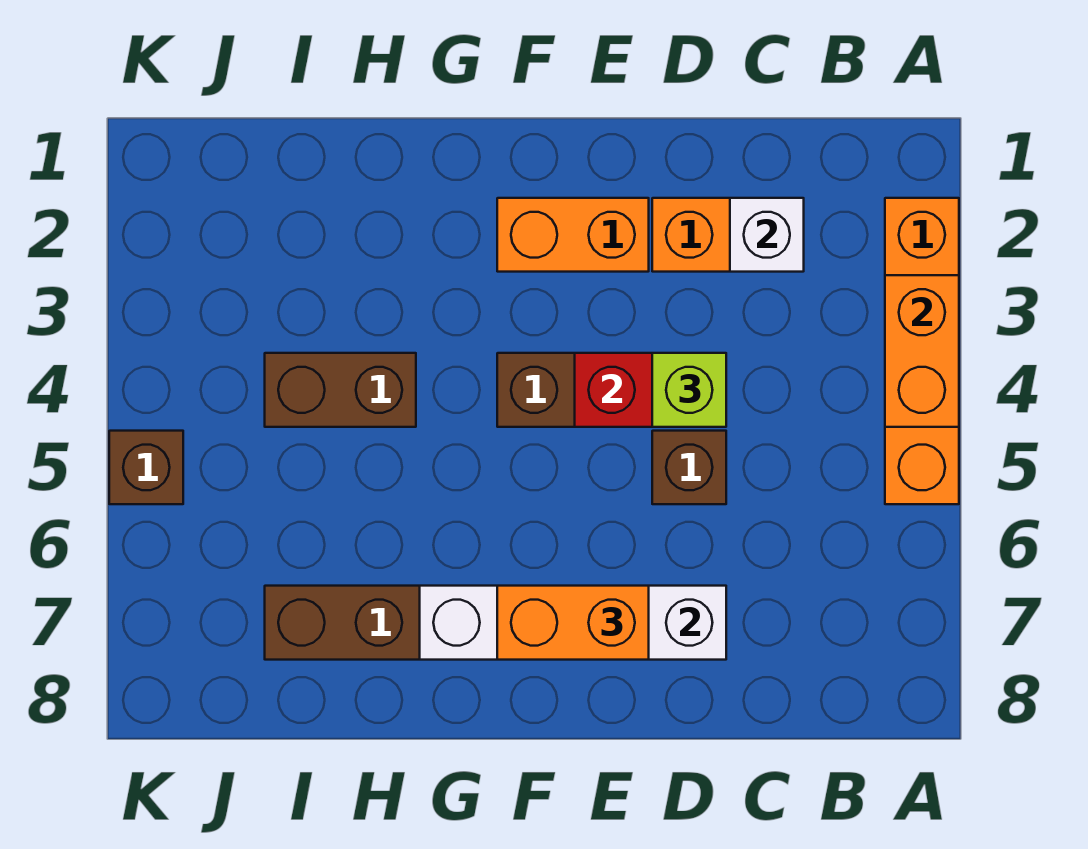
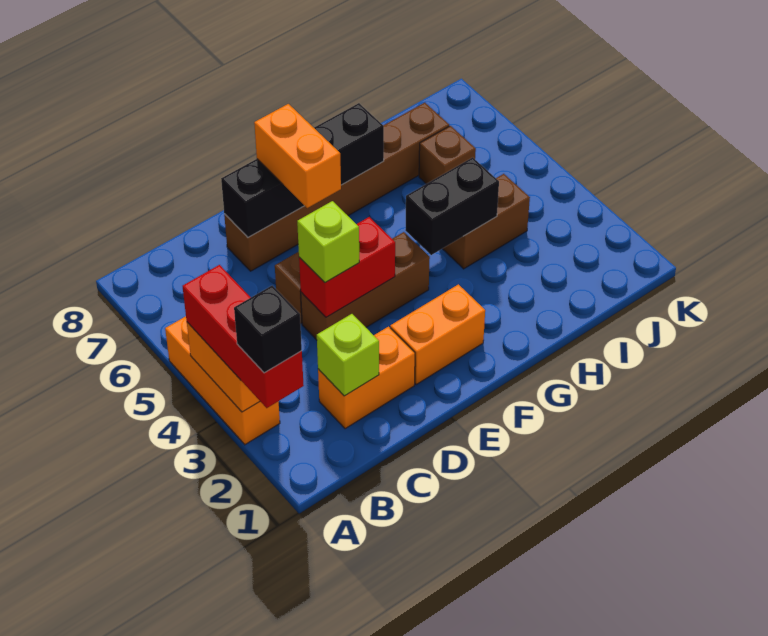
orange 1x4 brick [885,198,959,504] -> orange 1x3 brick [165,316,280,444]
none -> red 1x3 brick [183,265,304,408]
none -> black 1x1 brick [234,286,302,373]
white 1x1 brick [730,198,804,272] -> lime 1x1 brick [317,314,379,396]
white 1x4 brick [420,586,726,660] -> black 1x4 brick [221,103,384,237]
orange 1x2 brick [497,586,649,660] -> orange 1x2 brick turned to [254,104,341,208]
none -> black 1x2 brick [405,157,499,255]
brown 1x1 brick [109,431,183,504] -> brown 1x1 brick moved to [419,126,476,184]

